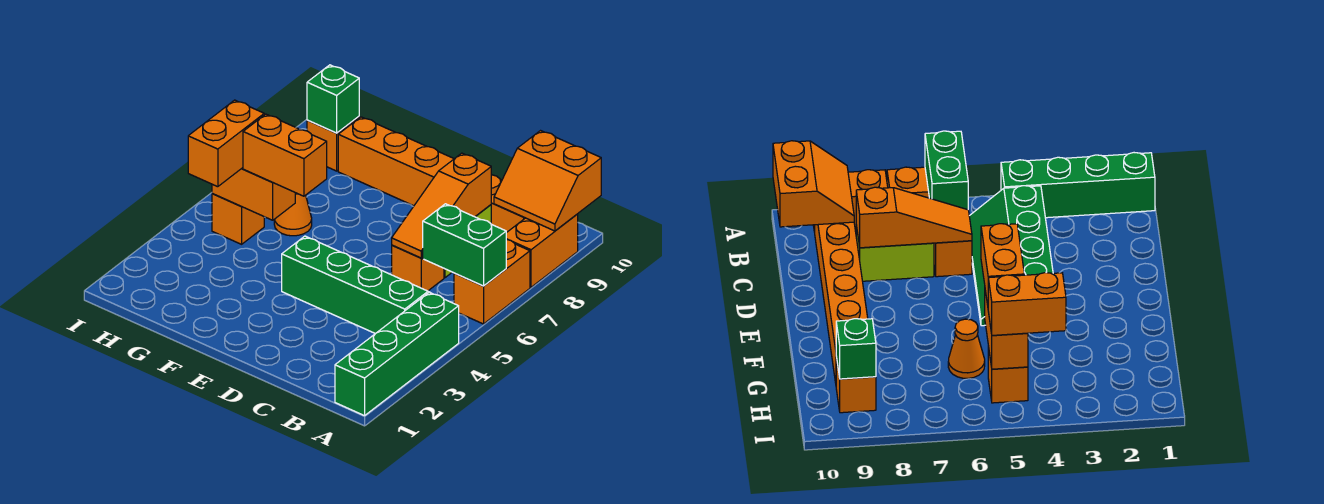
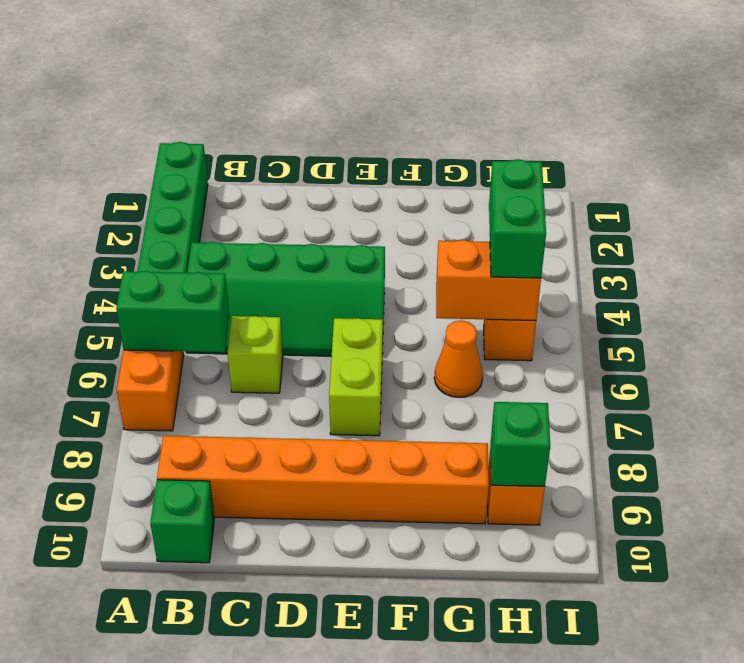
orange 1x2 brick [506,214,578,287] -> none
orange 2x2 slope [494,131,601,231] -> none
none -> green 1x1 brick [150,480,214,563]
orange 1x1 brick [392,245,444,291] -> lime 1x1 brick [228,316,283,393]
orange 1x3 slope [392,153,491,258] -> none
lime 1x2 brick [856,226,934,281] -> lime 1x2 brick moved to [329,318,383,436]
orange 1x2 brick [243,114,327,196] -> none
orange 1x2 brick [188,100,264,187] -> green 1x2 brick [489,159,546,278]

